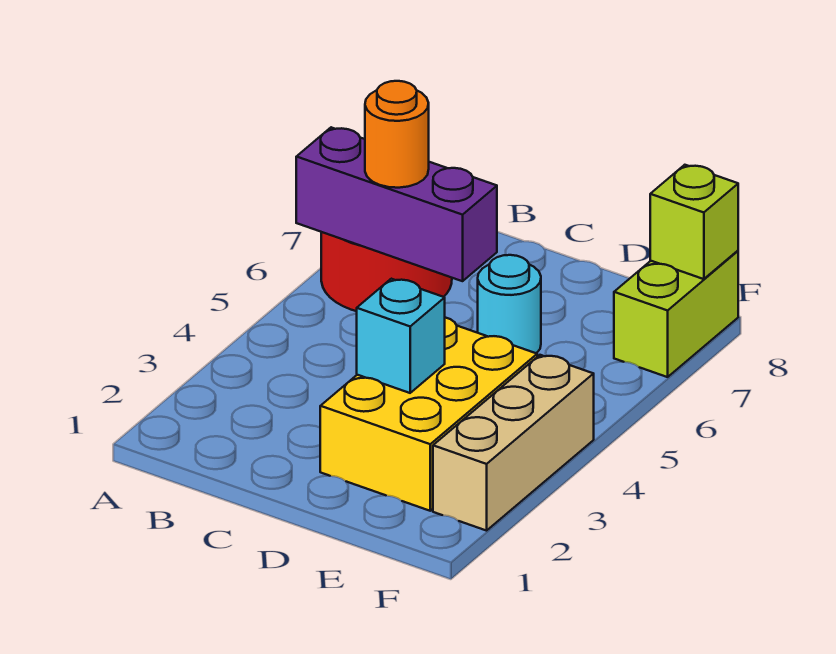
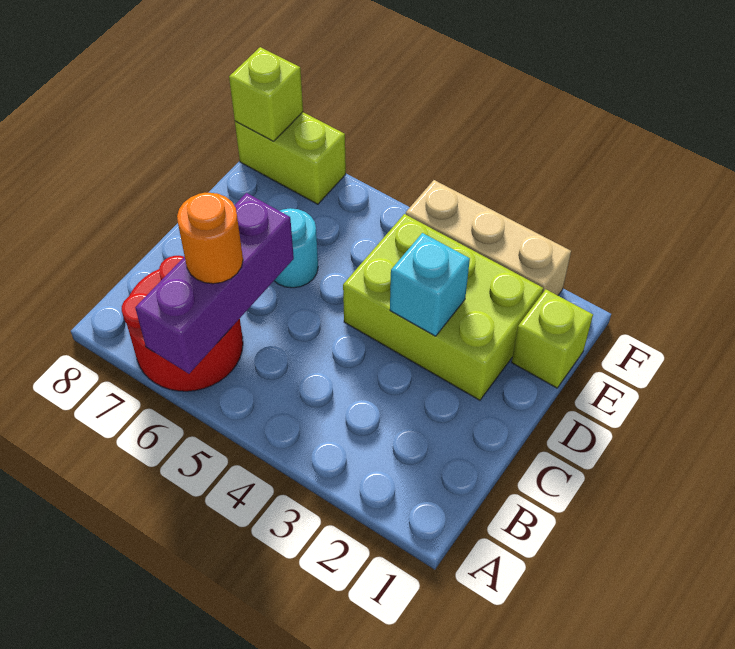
yellow 2x3 brick [320,318,537,511] -> lime 2x3 brick [343,214,543,400]
none -> lime 1x1 brick [512,290,593,388]

